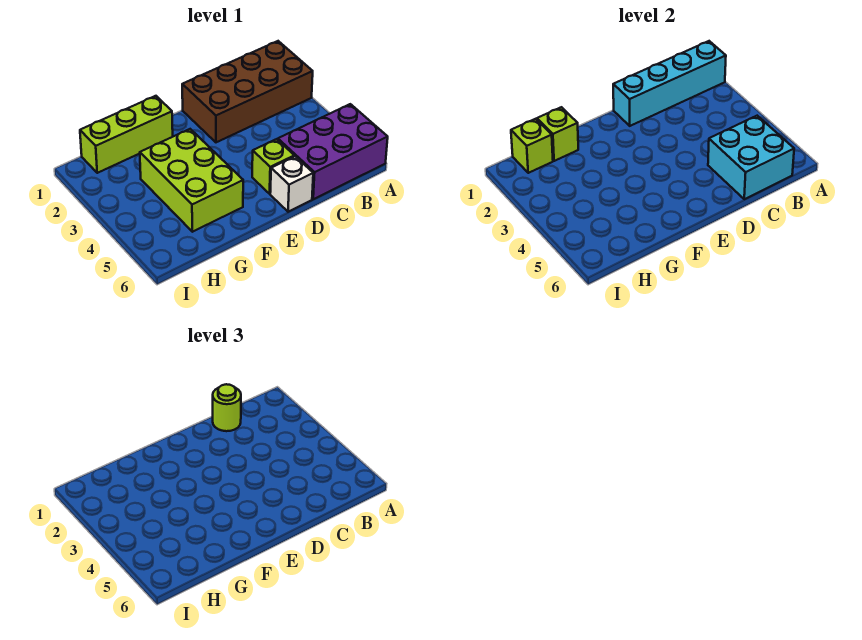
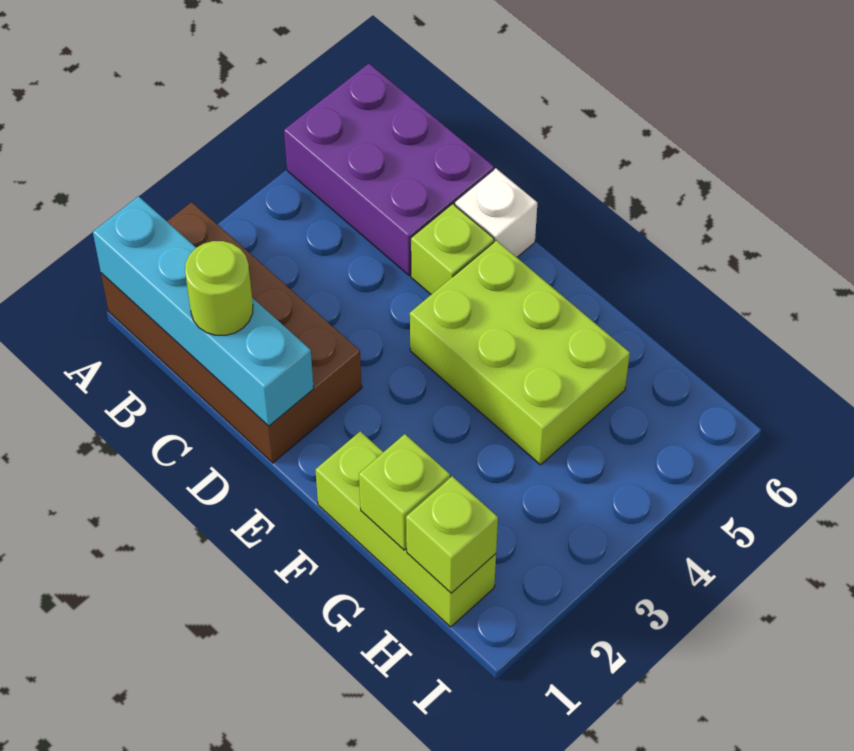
cyan 2x2 brick [708,116,794,199] -> none
lime 2x3 brick [140,129,243,232] -> lime 2x3 brick turned to [410,240,630,465]

